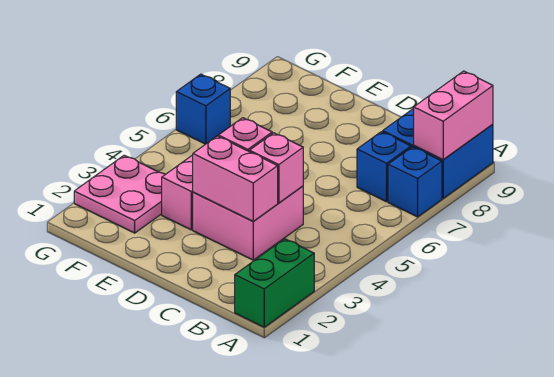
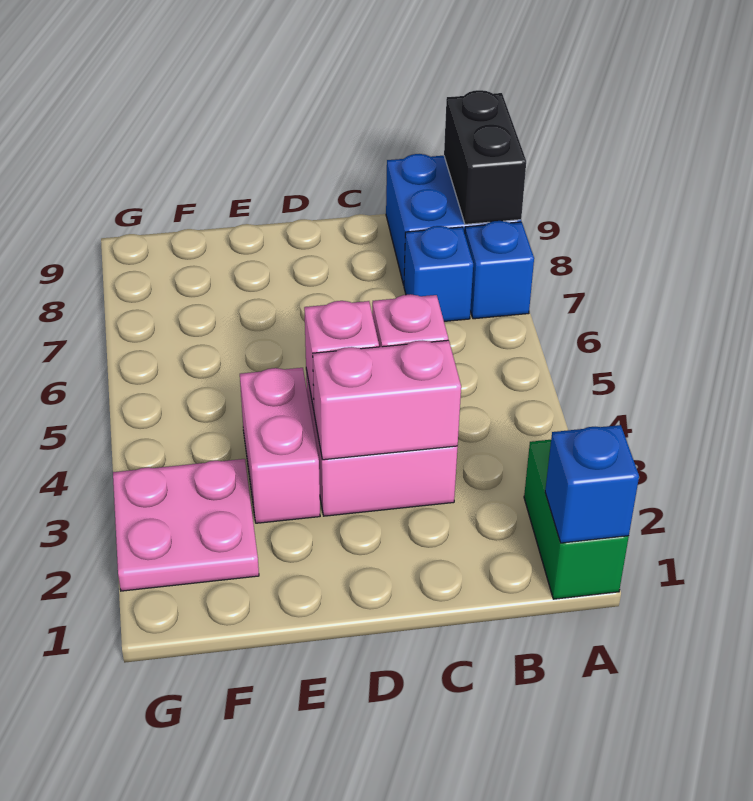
pink 1x2 brick [414,71,493,160] -> black 1x2 brick [444,90,526,224]
blue 1x1 brick [176,74,230,144] -> blue 1x1 brick moved to [545,425,639,543]

